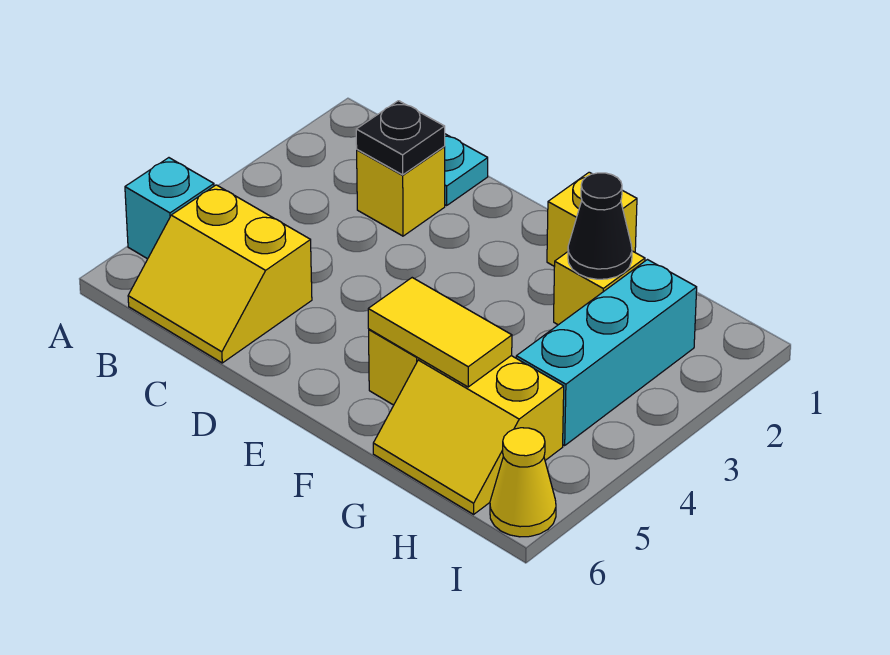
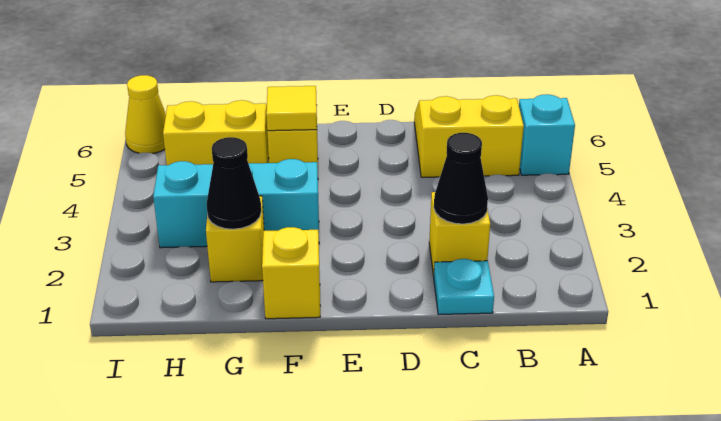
black 1x1 plate [356,101,445,175] -> black 1x1 cone [434,133,488,224]
yellow 1x2 tile [368,278,512,387] -> yellow 1x1 tile [266,86,317,131]
cyan 1x3 brick [516,260,697,446] -> cyan 1x3 brick turned to [153,159,319,248]

